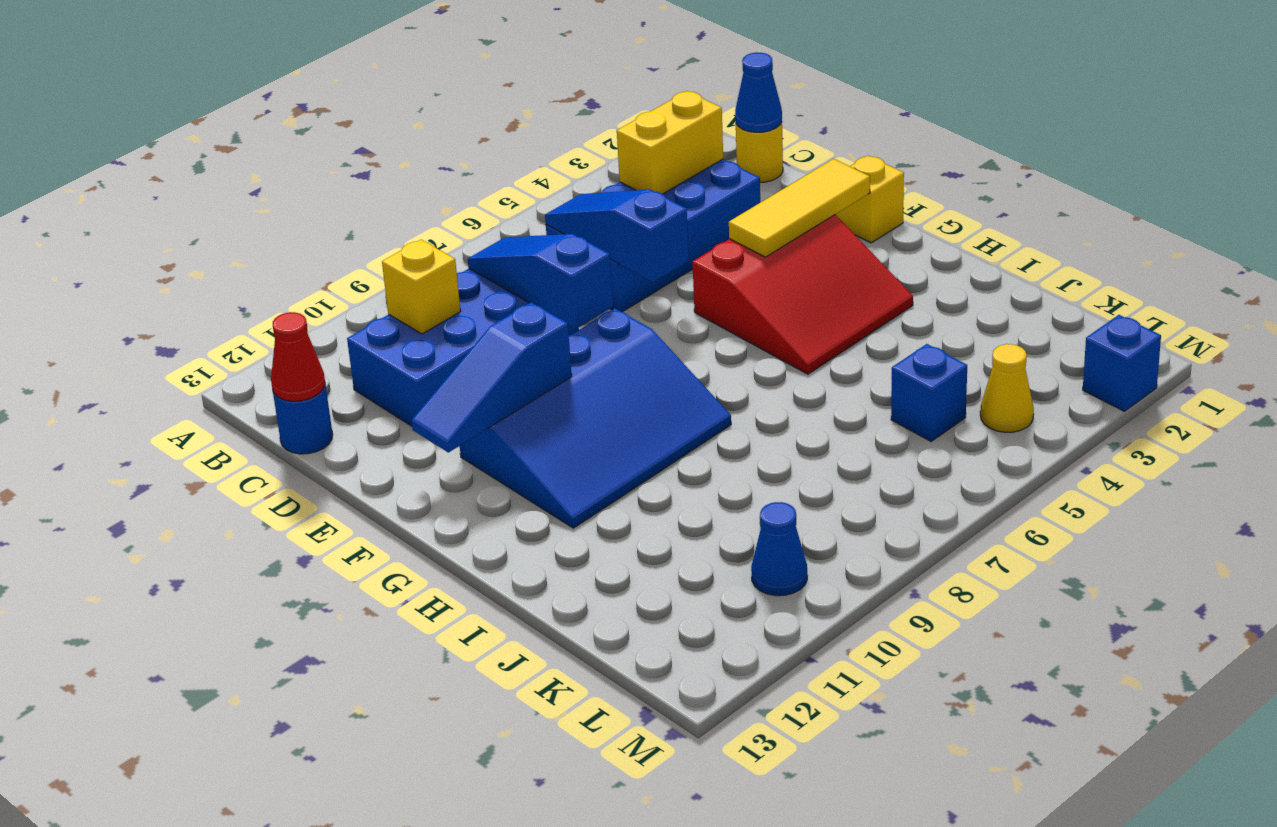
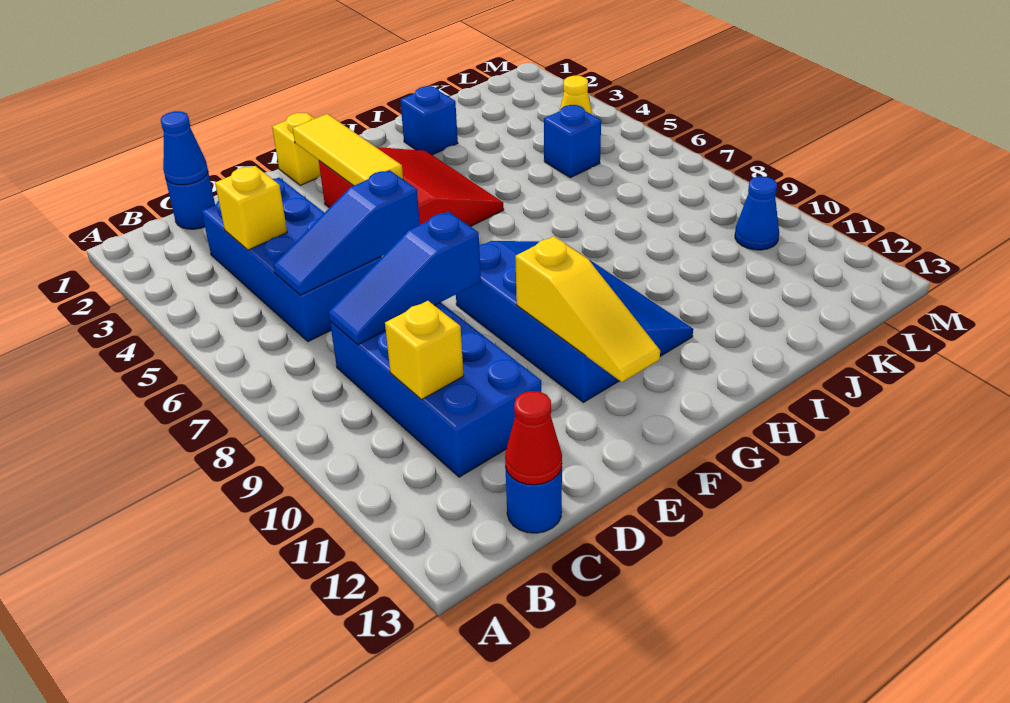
yellow 1x1 round brick [736,122,783,182] -> blue 1x1 round brick [166,173,215,229]
yellow 1x2 brick [617,91,723,194] -> yellow 1x1 brick [215,166,287,250]
blue 1x3 slope [411,302,572,452] -> yellow 1x3 slope [515,236,660,382]
blue 1x1 brick [1083,315,1161,411] -> blue 1x1 brick moved to [400,86,458,155]

